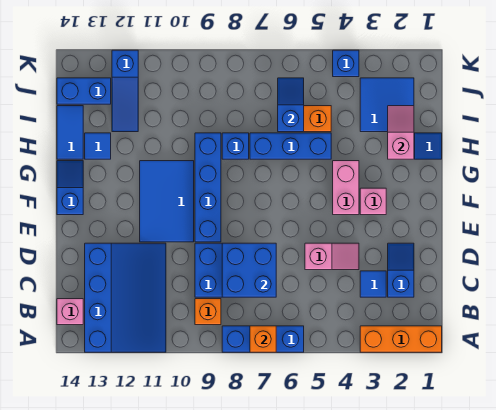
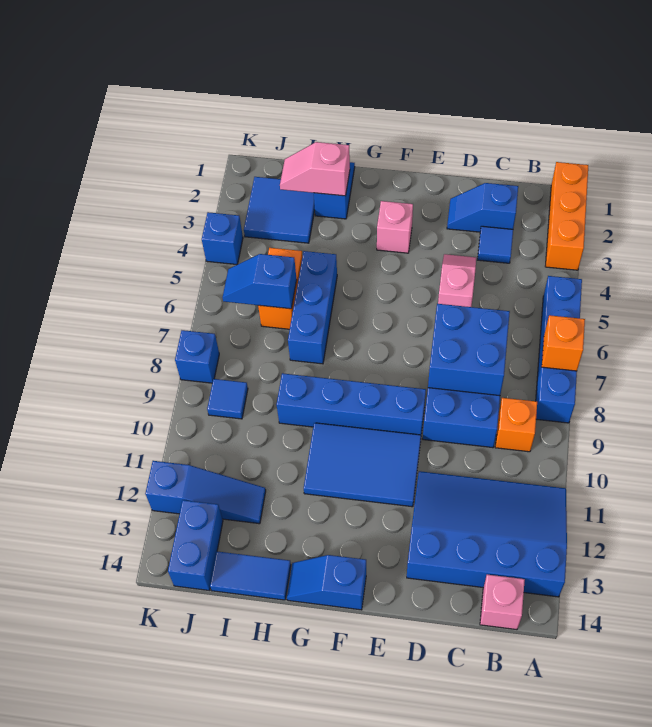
blue 1x3 brick [222,326,304,352] -> blue 1x4 brick [536,276,582,423]
pink 1x2 brick [333,161,359,215] -> none
blue 1x1 brick [222,133,249,159] -> blue 1x1 brick moved to [175,330,219,383]
blue 1x1 tile [85,133,111,159] -> blue 1x1 tile moved to [207,379,248,419]

